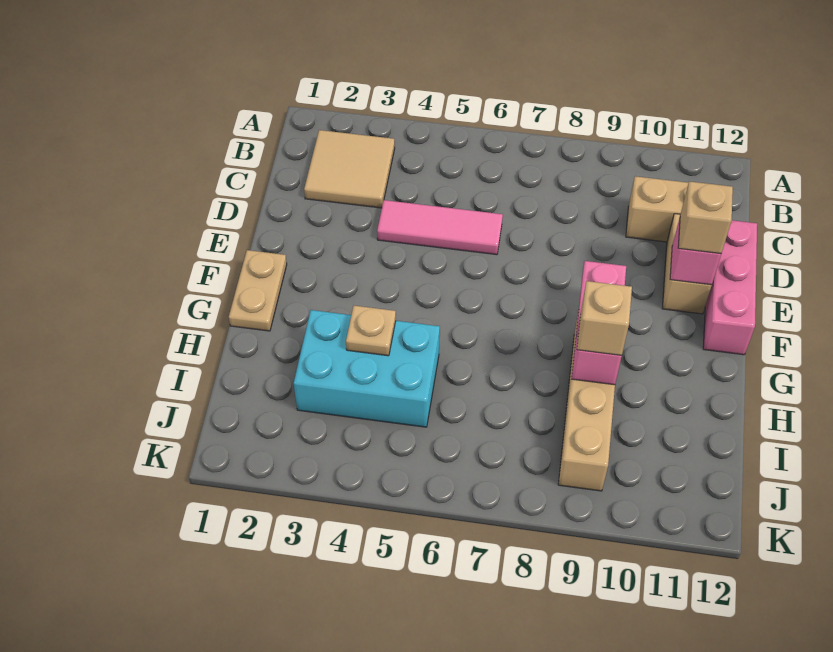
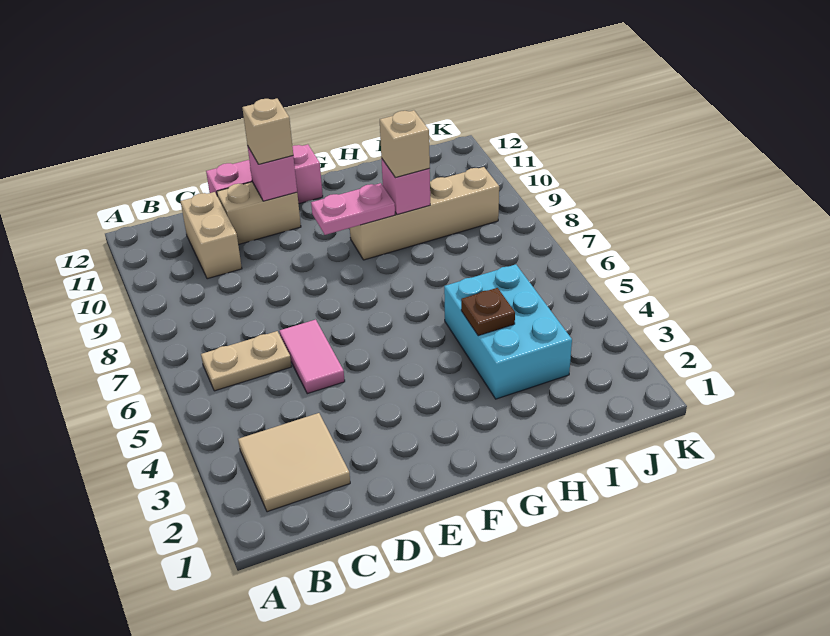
pink 1x3 tile [377,200,503,255] -> pink 1x2 tile [280,320,345,394]
tan 1x2 plate [229,250,287,331] -> tan 1x2 plate moved to [201,331,291,391]
tan 1x1 plate [346,306,396,356] -> brown 1x1 plate [461,288,515,336]

